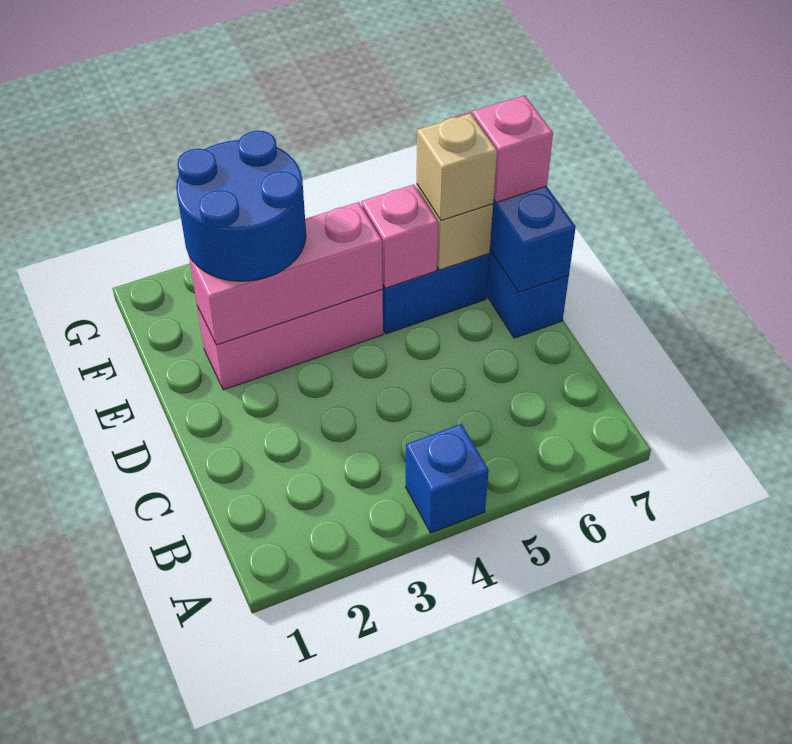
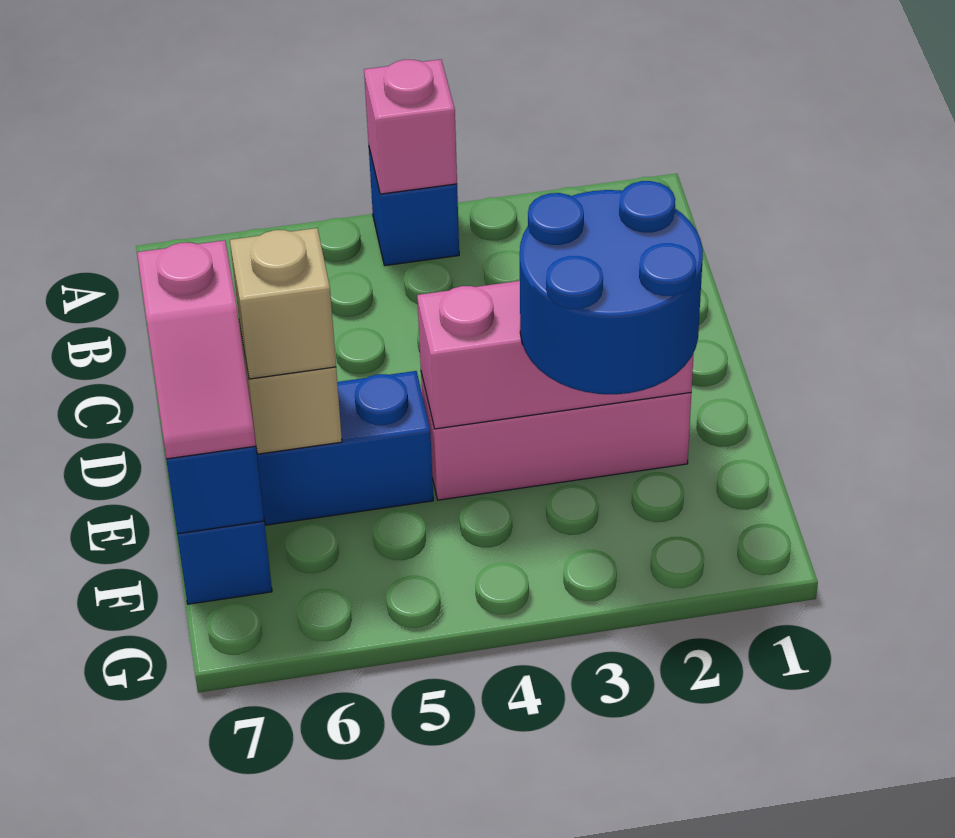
pink 1x1 brick [361,185,438,288] -> pink 1x1 brick moved to [364,59,457,194]

